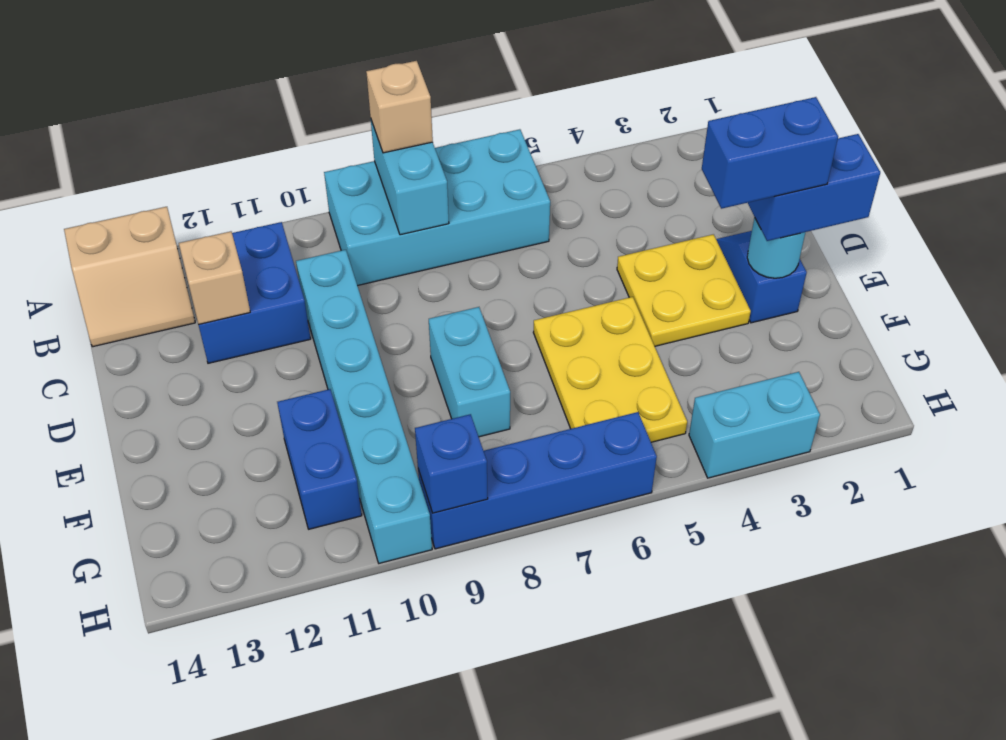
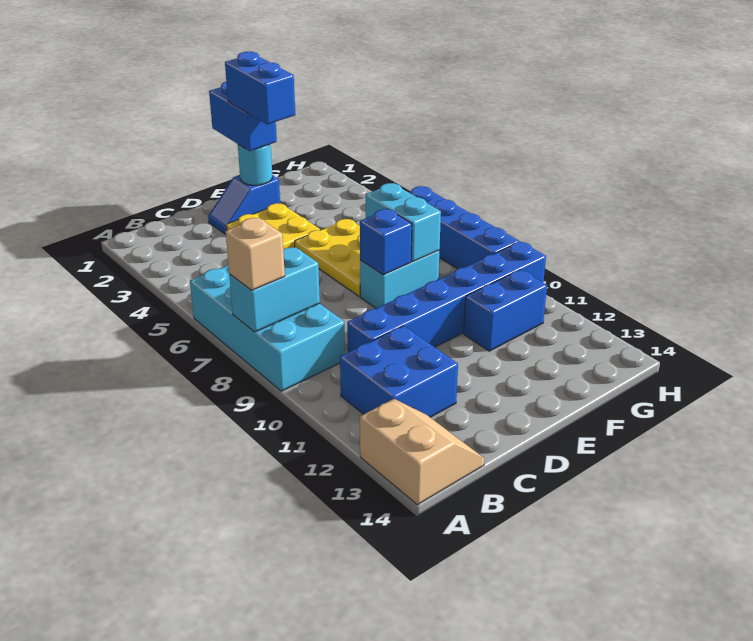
cyan 1x6 brick [296,250,432,563] -> blue 1x6 brick [347,242,546,352]
tan 1x1 brick [179,231,250,325] -> none
yellow 2x3 plate [533,297,687,442] -> yellow 2x3 plate turned to [295,219,360,297]
cyan 1x2 brick [689,372,820,478] -> cyan 1x2 brick moved to [366,183,441,262]
blue 1x1 brick [415,414,488,513] -> blue 1x1 brick moved to [360,209,412,275]

